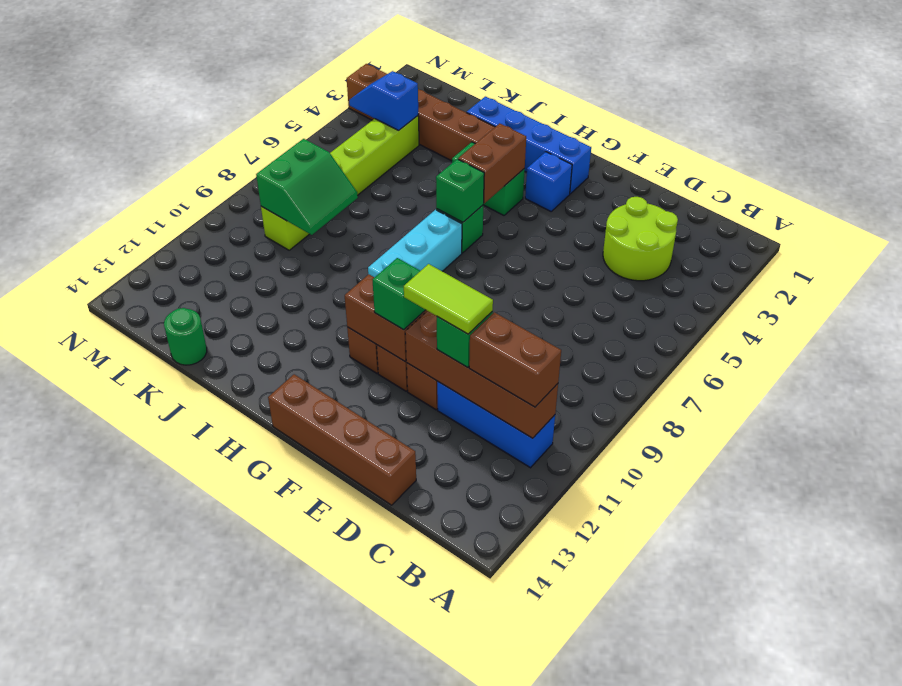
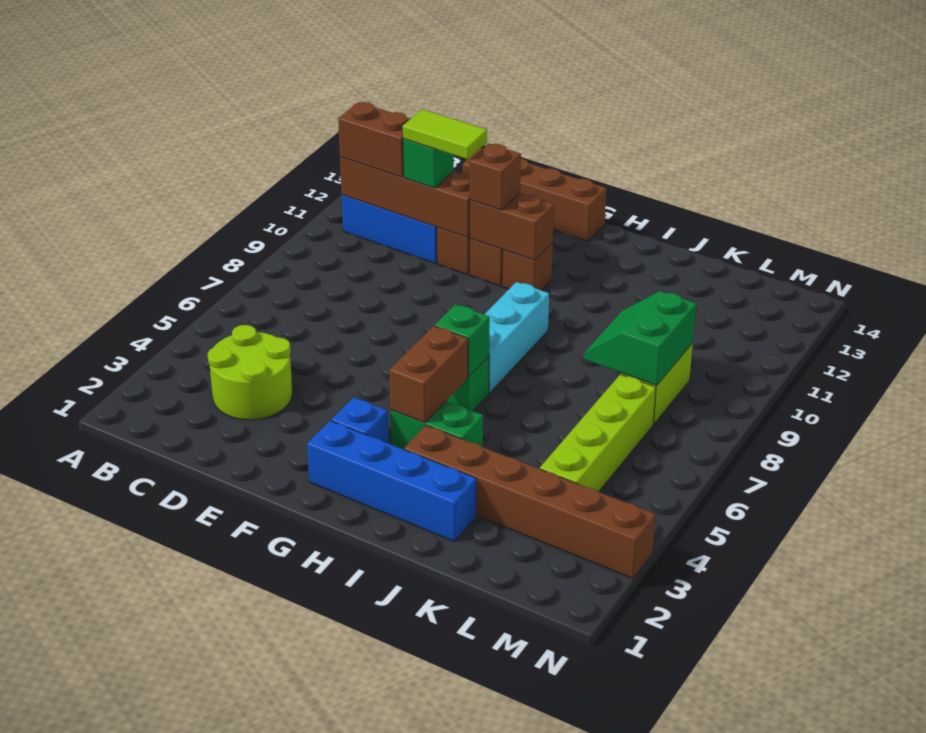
green 1x1 brick [373,258,425,330] -> brown 1x1 brick [470,144,521,210]
green 1x1 round brick [164,308,207,365] -> none
blue 1x2 slope [349,71,418,130] -> none

